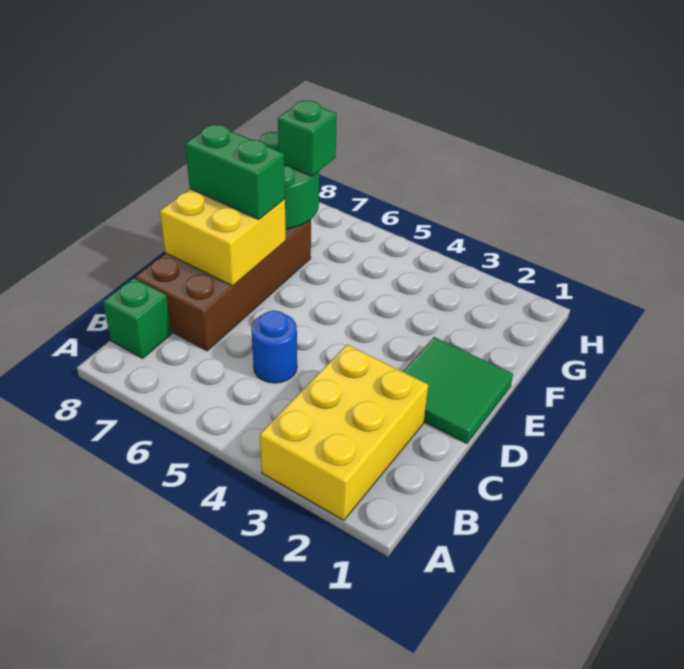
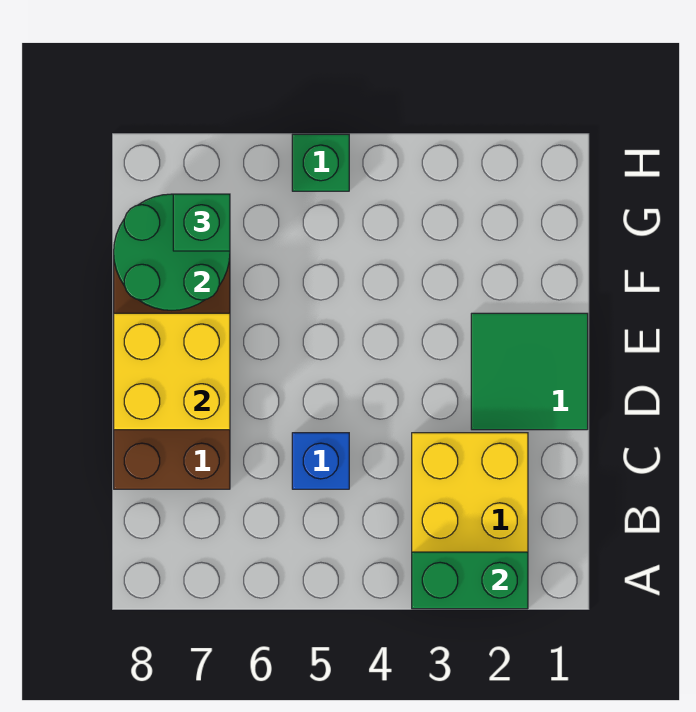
green 1x1 brick [103,278,172,358] -> green 1x1 brick moved to [292,134,349,191]
blue 1x1 round brick [251,311,297,383] -> blue 1x1 brick [292,433,349,489]
green 1x2 brick [185,124,285,219] -> green 1x2 brick moved to [412,552,528,609]

